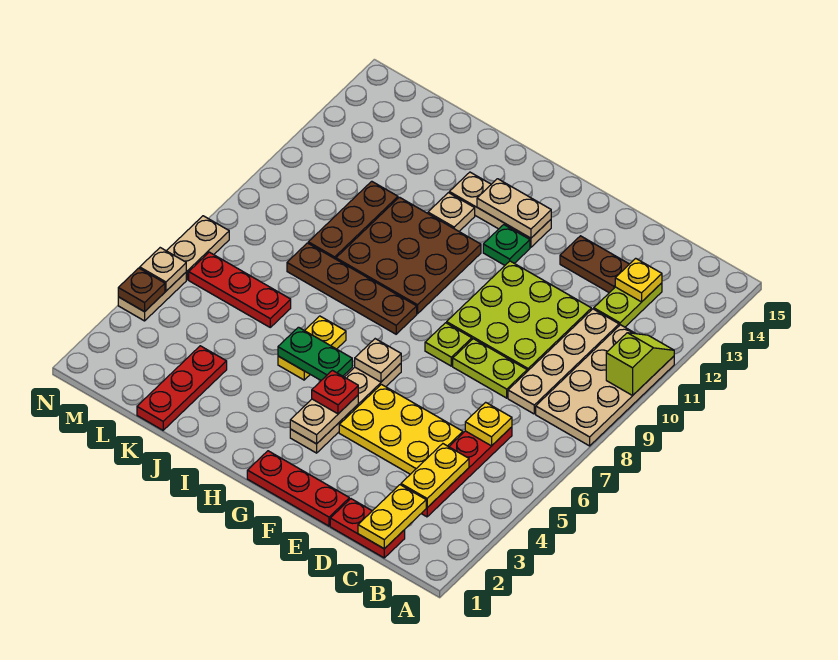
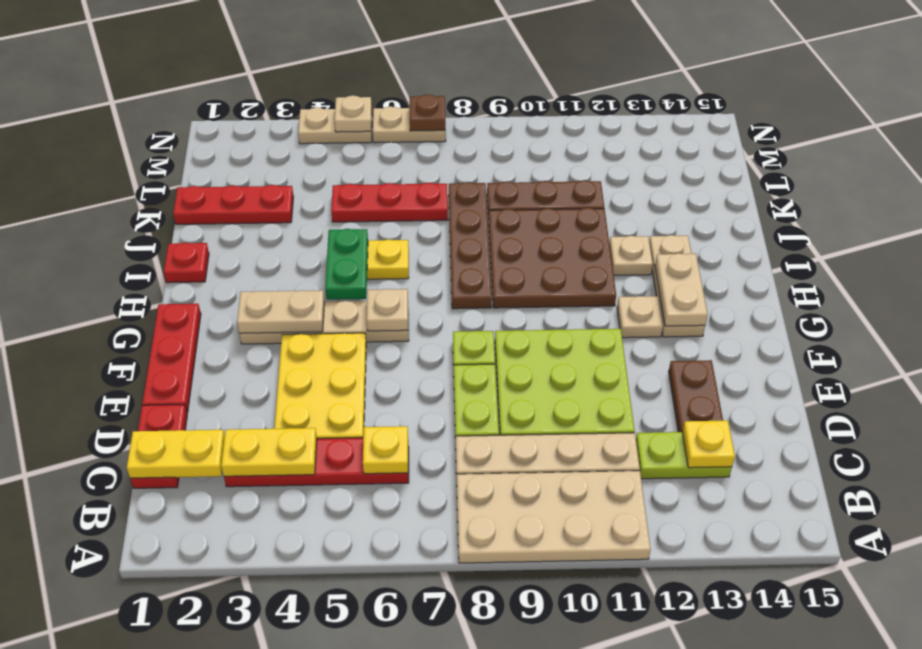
lime 1x2 slope [606,333,674,395] -> none
red 1x1 plate [312,370,358,414] -> red 1x1 plate moved to [164,243,209,283]
green 1x1 plate [483,225,530,265] -> tan 1x1 plate [617,296,663,338]
red 1x3 plate [189,252,291,327] -> red 1x3 plate turned to [331,183,448,222]
brown 1x1 plate [118,268,165,312] -> brown 1x1 plate moved to [410,94,445,131]

